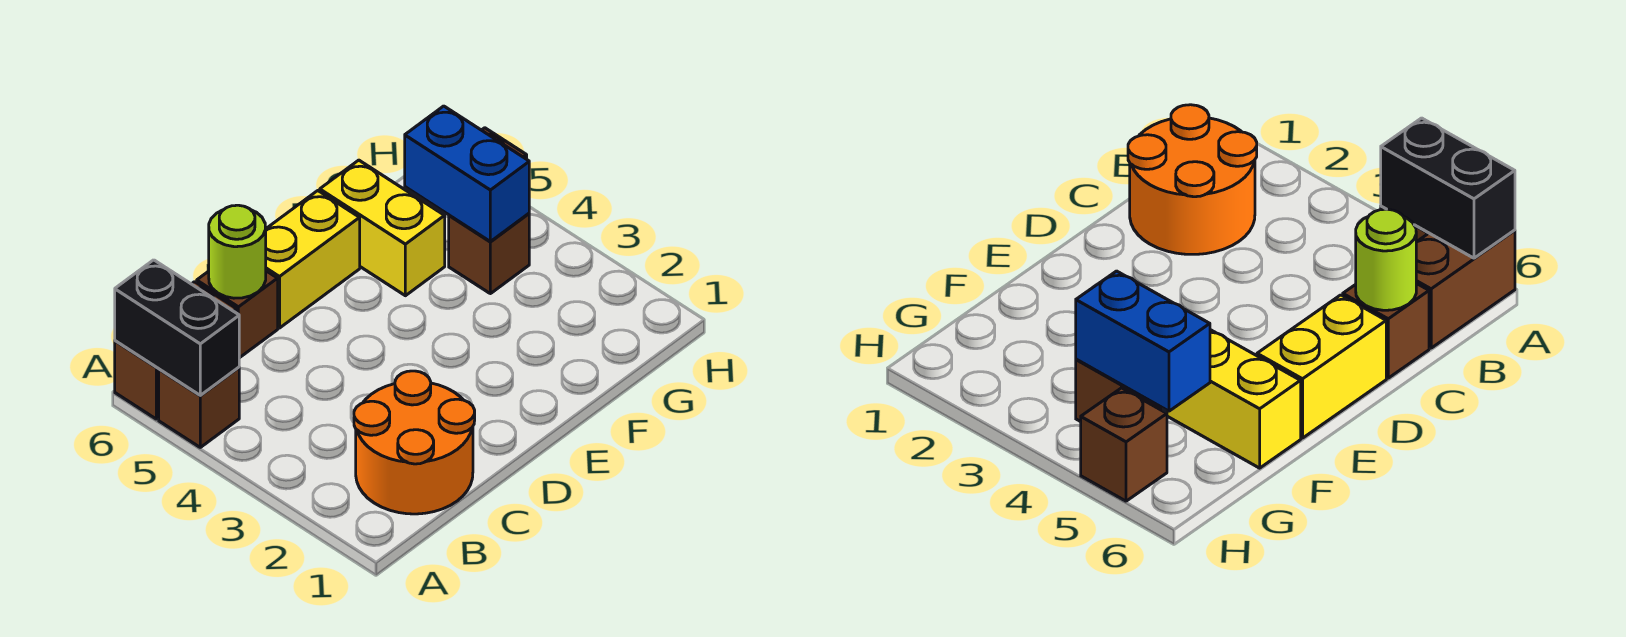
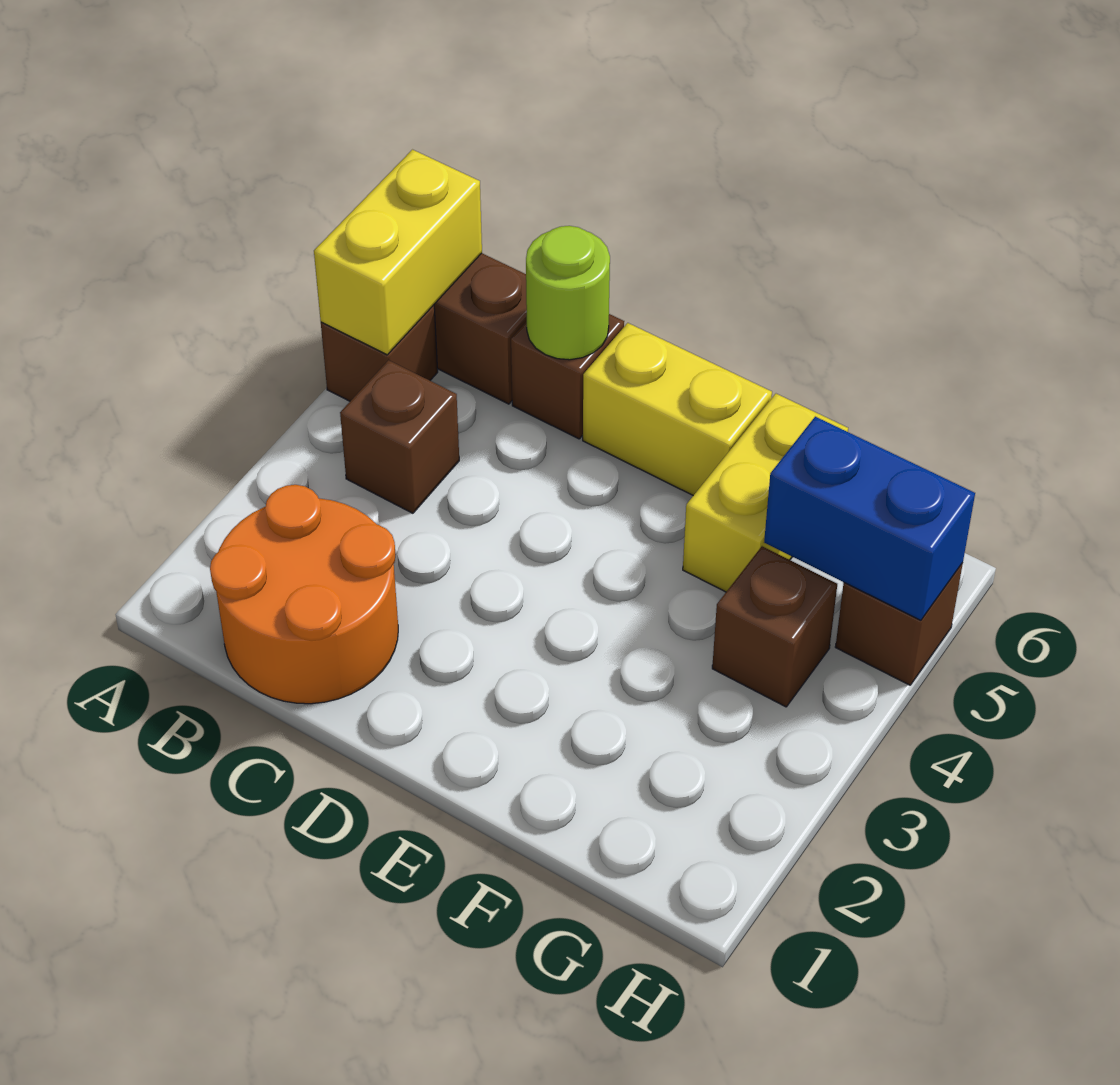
black 1x2 brick [115,260,239,395] -> yellow 1x2 brick [314,150,482,355]
none -> brown 1x1 brick [340,360,459,513]
blue 1x2 brick [405,106,529,241] -> blue 1x2 brick turned to [764,417,975,620]

